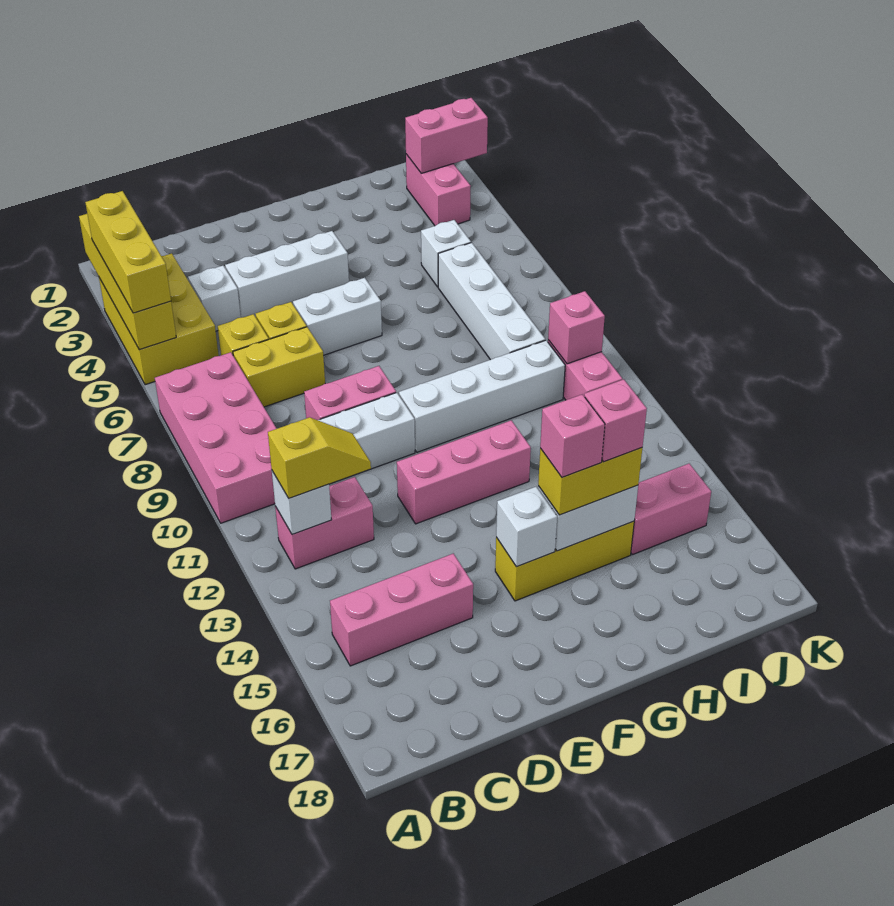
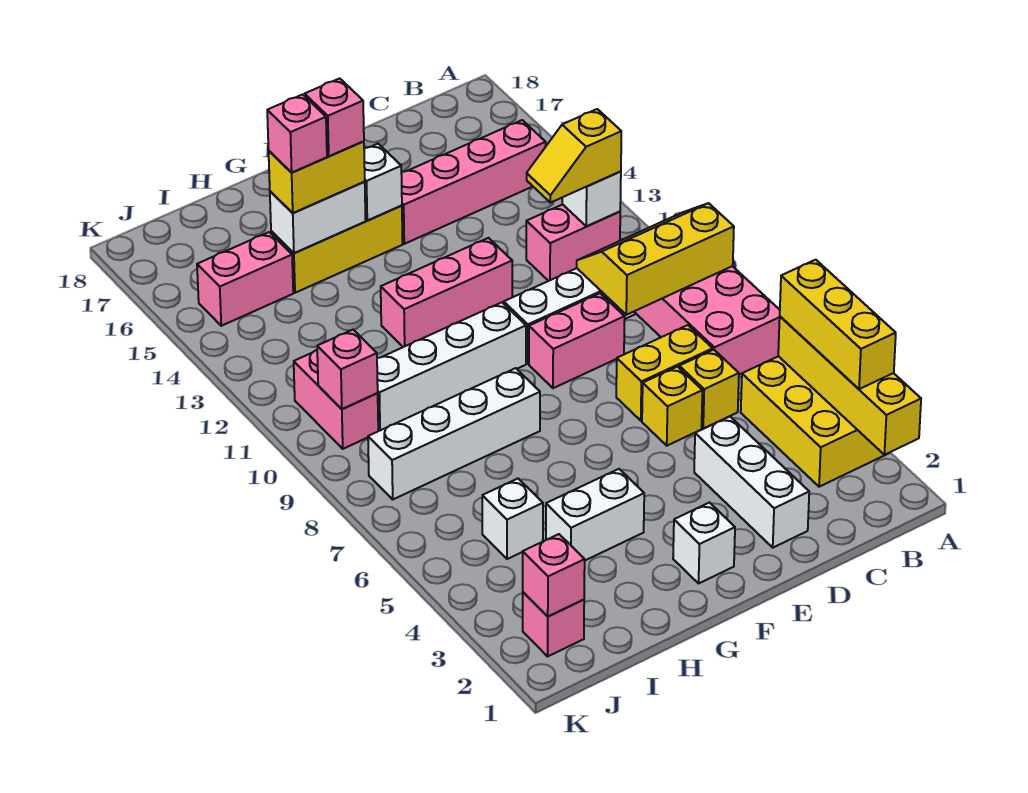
none -> yellow 2x3 slope [577,203,734,315]
pink 1x3 brick [330,553,473,666] -> pink 1x4 brick [401,120,546,244]
white 1x1 brick [188,266,241,331] -> white 1x1 brick moved to [673,503,735,583]
white 1x3 brick [225,231,349,318] -> white 1x3 brick turned to [694,416,809,548]
white 1x2 brick [293,278,382,355] -> white 1x2 brick moved to [546,469,644,560]
white 1x4 brick [438,243,545,360] -> white 1x4 brick turned to [368,368,540,499]
pink 1x2 brick [406,154,471,226] -> pink 1x1 brick [523,592,584,656]
pink 1x2 brick [405,98,488,173] -> pink 1x1 brick [523,534,585,616]

